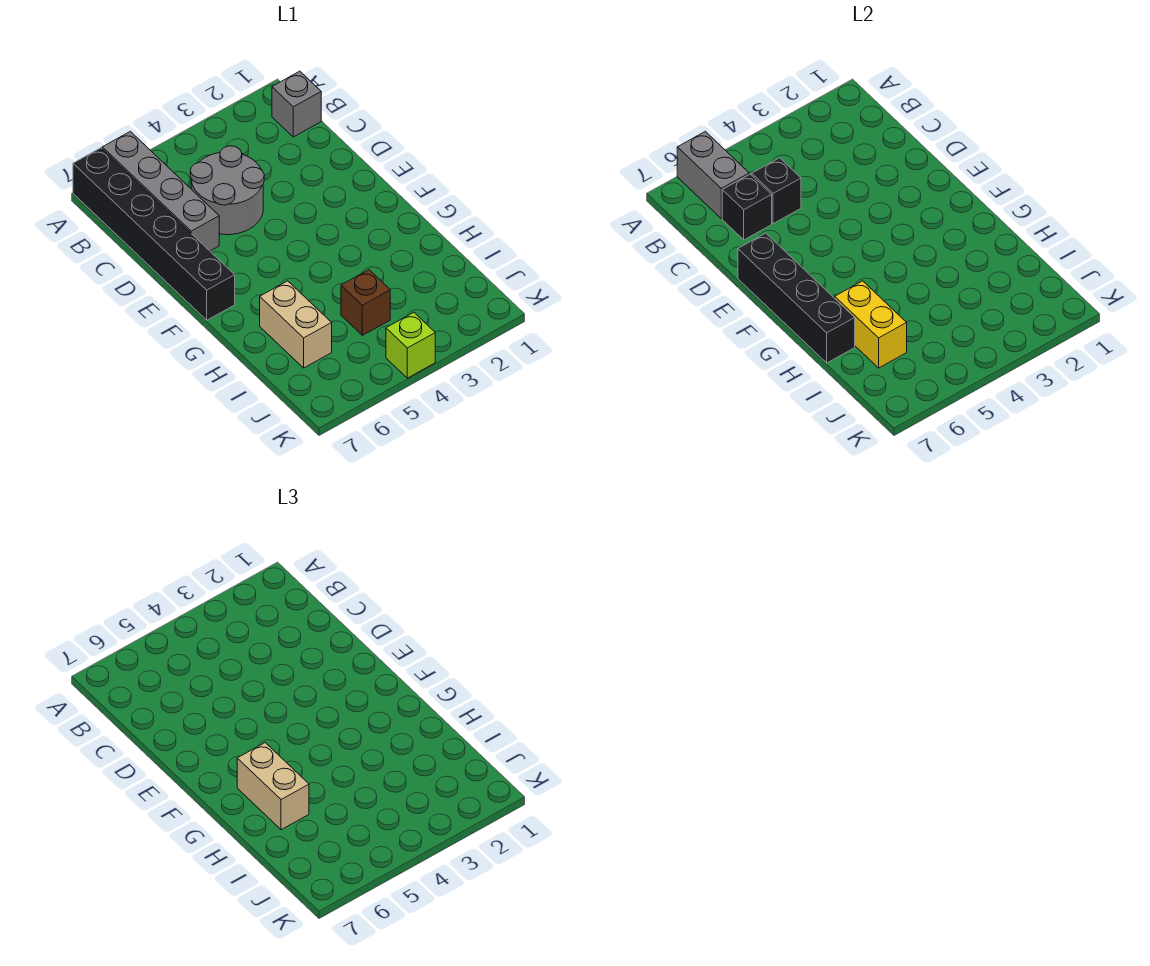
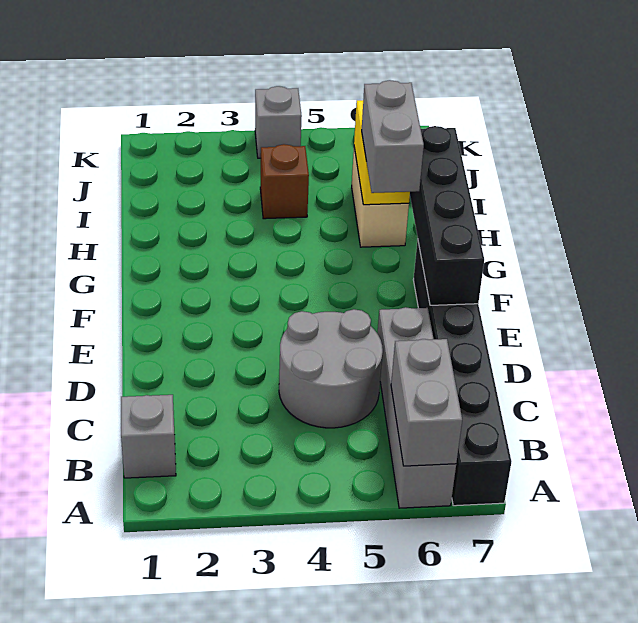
black 1x1 brick [752,158,801,224] -> none
black 1x1 brick [722,174,772,240] -> none
tan 1x2 brick [237,743,309,830] -> grey 1x2 brick [362,80,424,193]
lime 1x1 brick [386,312,435,378] -> grey 1x1 brick [255,86,302,158]

